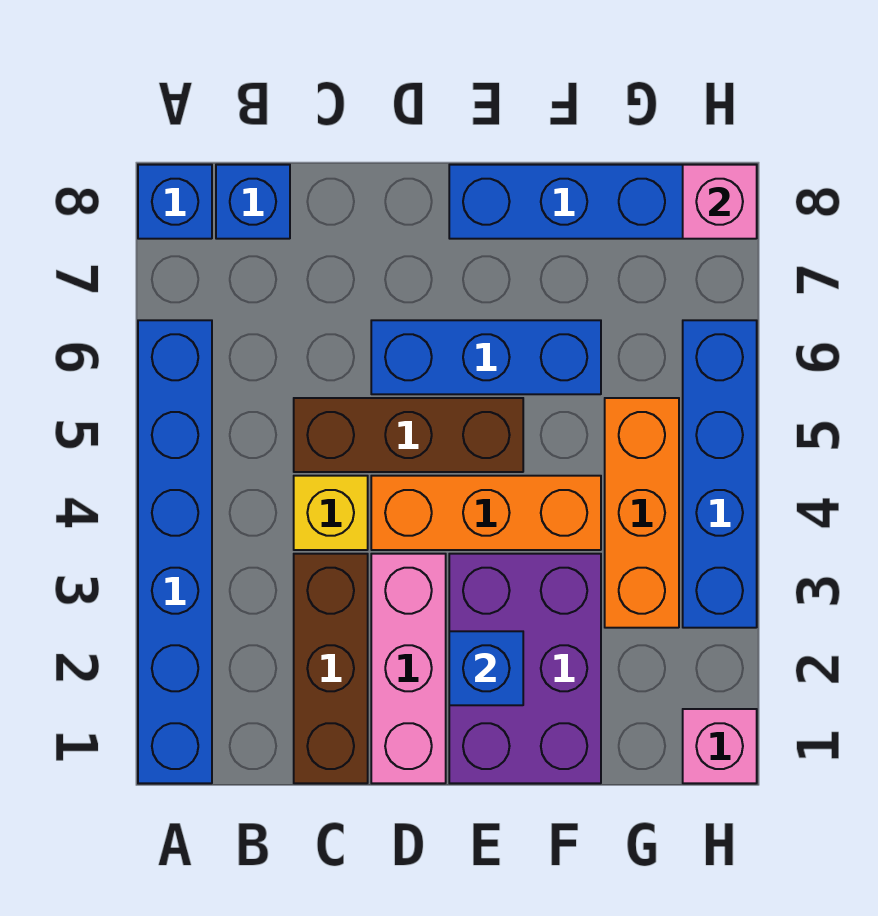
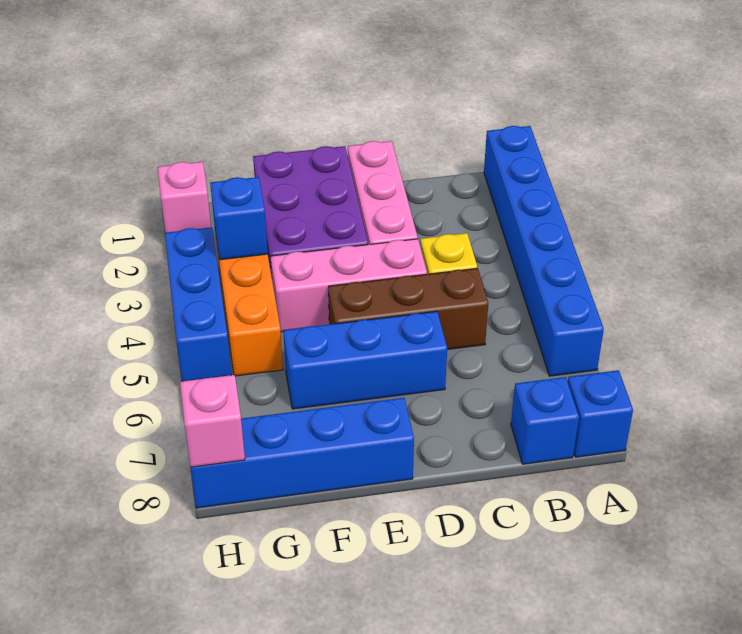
brown 1x3 brick [294,554,368,783] -> none
orange 1x3 brick [371,476,601,550] -> pink 1x3 brick [270,239,427,332]
blue 1x1 brick [449,631,523,705] -> blue 1x1 brick moved to [210,177,268,260]
blue 1x4 brick [683,320,757,628] -> blue 1x3 brick [165,227,231,381]

